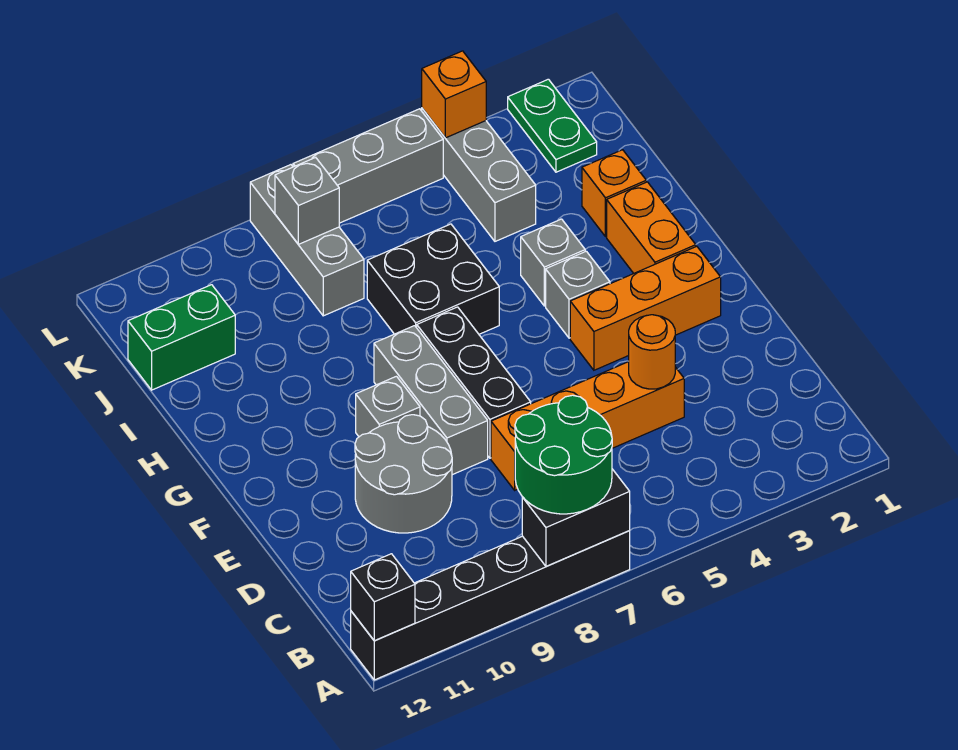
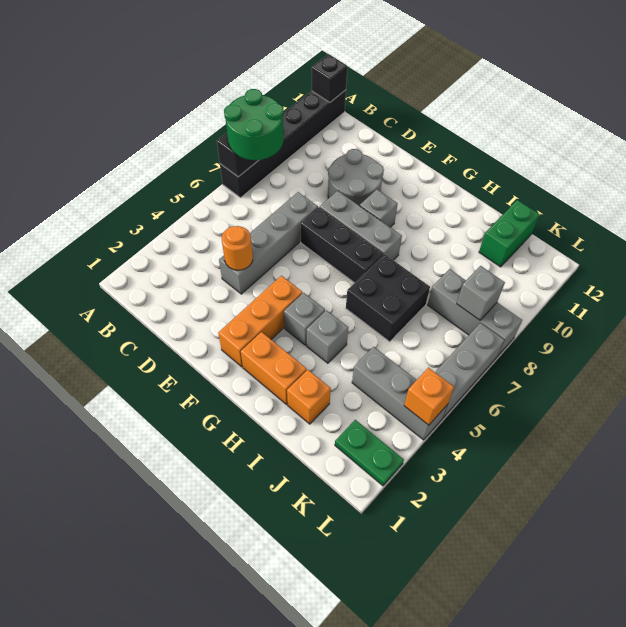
orange 1x4 brick [491,362,684,490] -> grey 1x4 brick [219,192,318,294]

